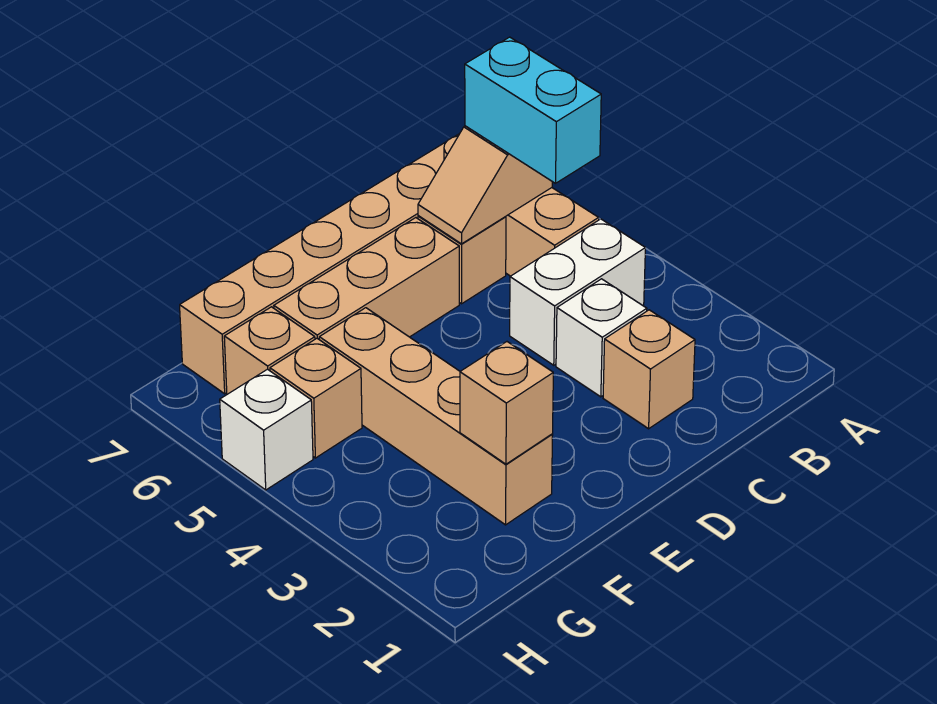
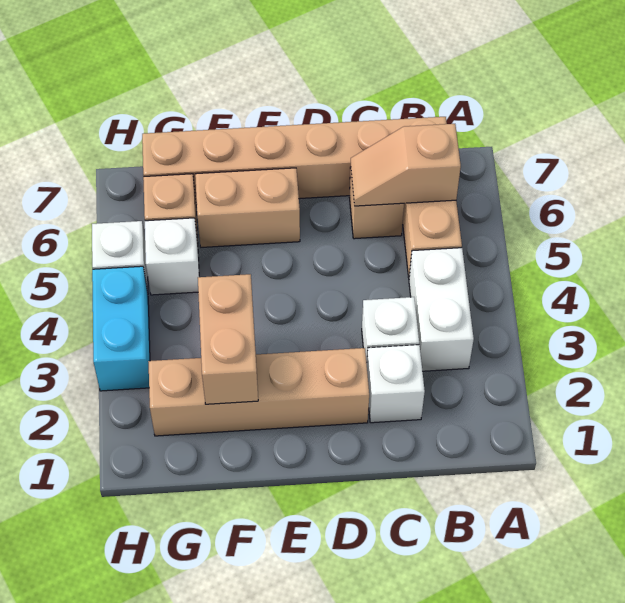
white 1x2 brick [510,219,645,365] -> white 1x2 brick turned to [409,248,474,371]
cyan 1x2 brick [465,37,601,183] -> cyan 1x2 brick moved to [92,266,150,391]
tan 1x1 brick [603,310,695,429] -> white 1x1 brick [367,345,425,423]
tan 1x3 brick [274,218,459,339] -> tan 1x2 brick [195,168,300,247]
tan 1x4 brick [319,308,553,525] -> tan 1x4 brick turned to [148,348,369,436]
tan 1x1 brick [460,342,553,464] -> tan 1x2 brick [198,274,258,404]
tan 1x1 brick [270,338,362,458] -> white 1x1 brick [145,218,199,295]

